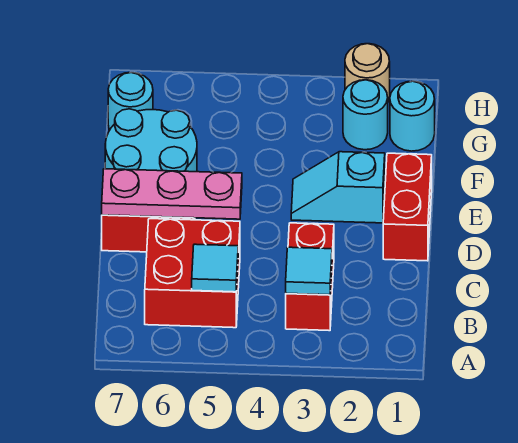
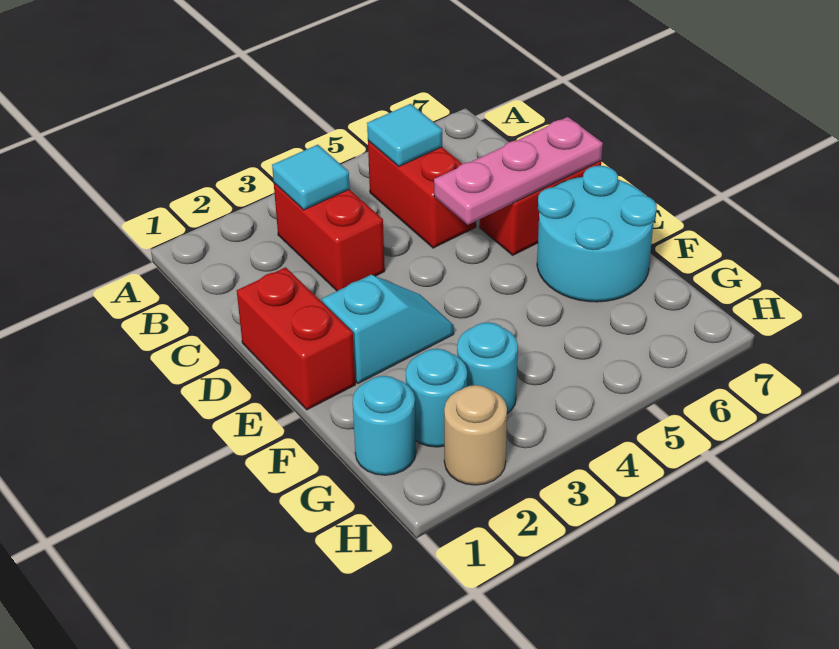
red 2x2 brick [145,219,240,328] -> red 1x2 brick [368,141,476,248]
cyan 1x1 round brick [108,73,153,130] -> cyan 1x1 round brick moved to [457,322,518,413]

